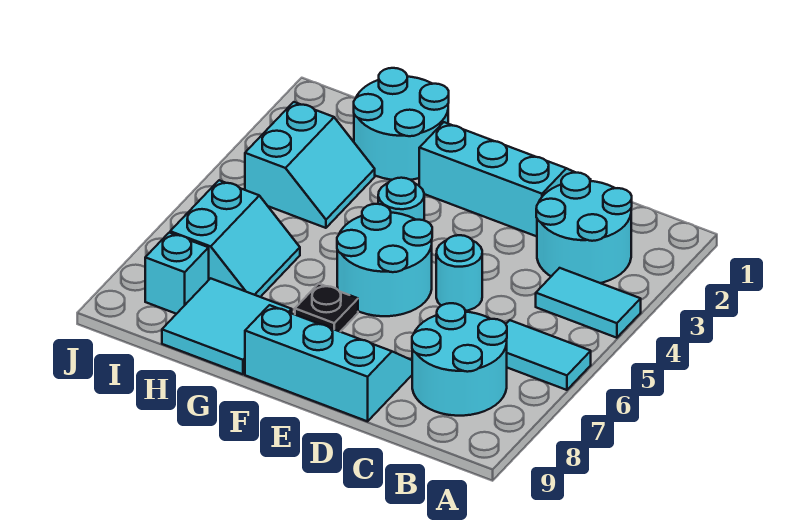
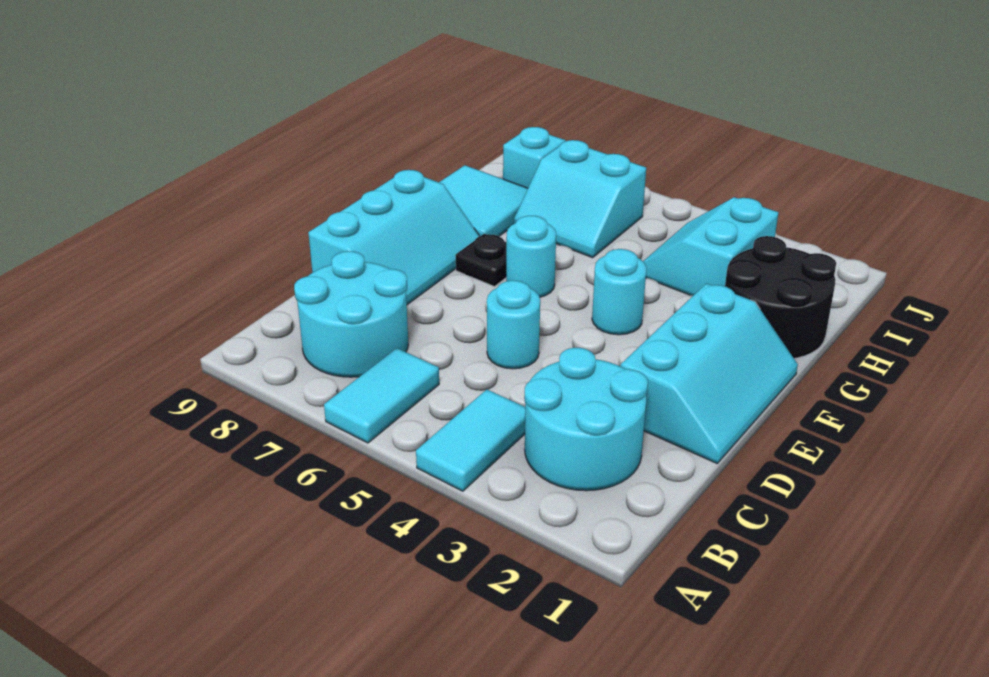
cyan 2x2 round brick [337,204,432,316] -> cyan 1x1 round brick [506,216,556,297]
cyan 2x2 round brick [354,68,449,180] -> black 2x2 round brick [725,236,836,358]
cyan 2x2 slope [245,102,375,228] -> cyan 2x2 slope turned to [643,197,779,296]

